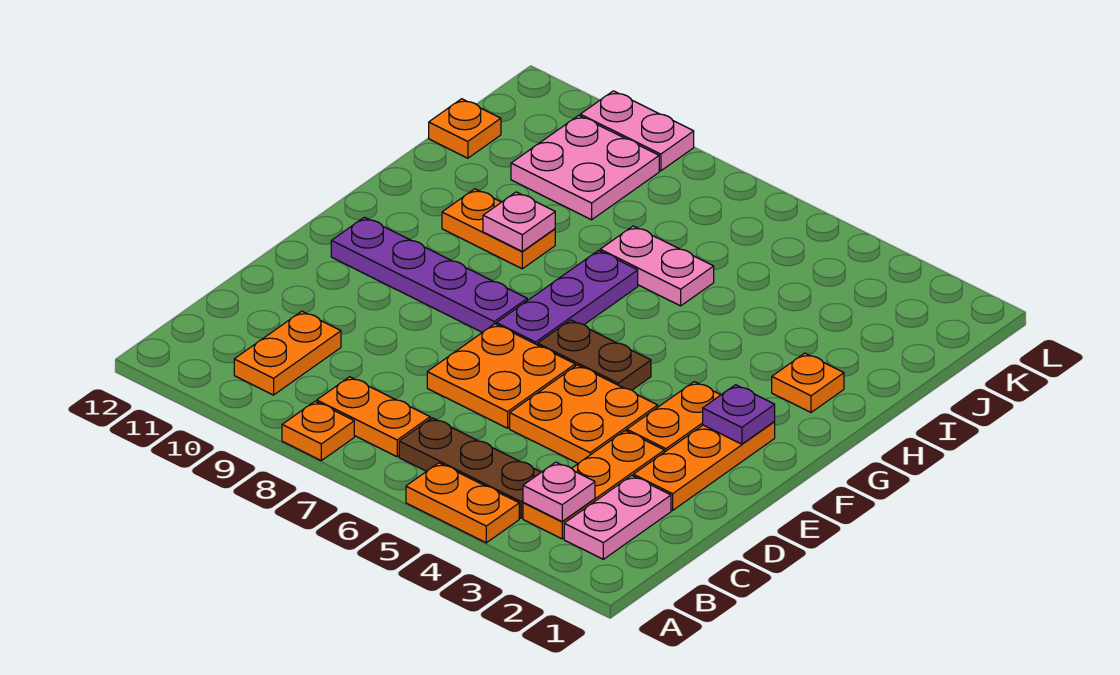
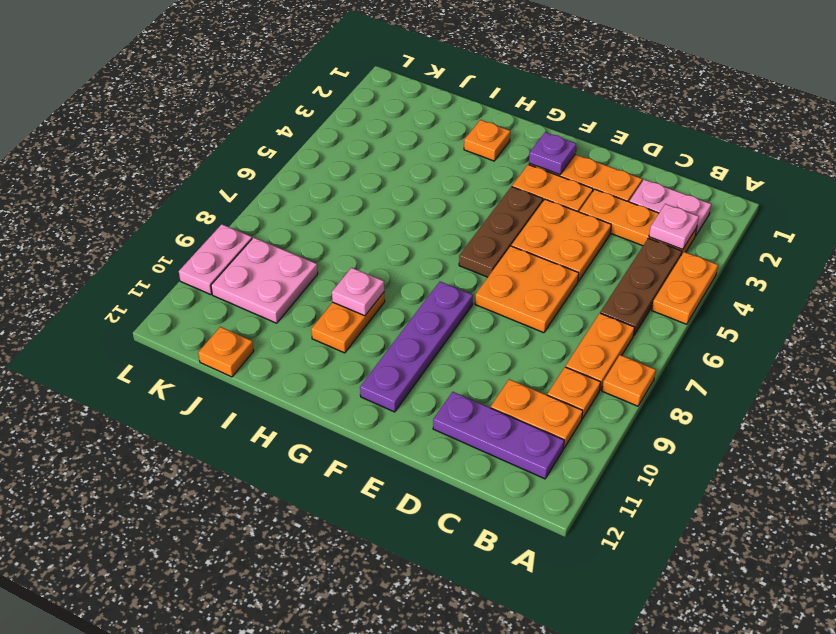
none -> orange 1x1 plate [547,367,601,419]
brown 1x2 plate [538,320,651,390] -> brown 1x3 plate [459,187,543,277]
purple 1x3 plate [496,250,638,345] -> purple 1x3 plate moved to [433,392,564,479]
pink 1x2 plate [600,226,714,306] -> none

